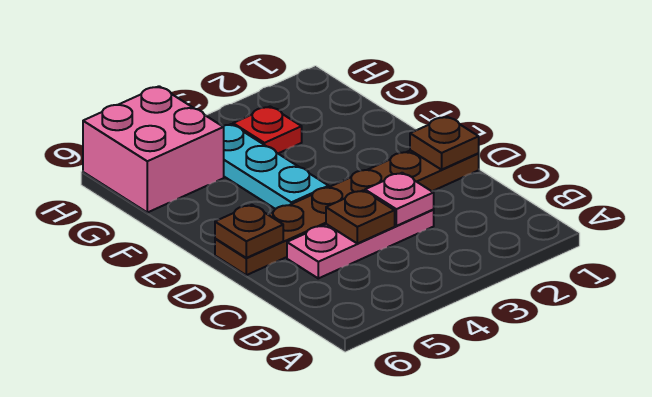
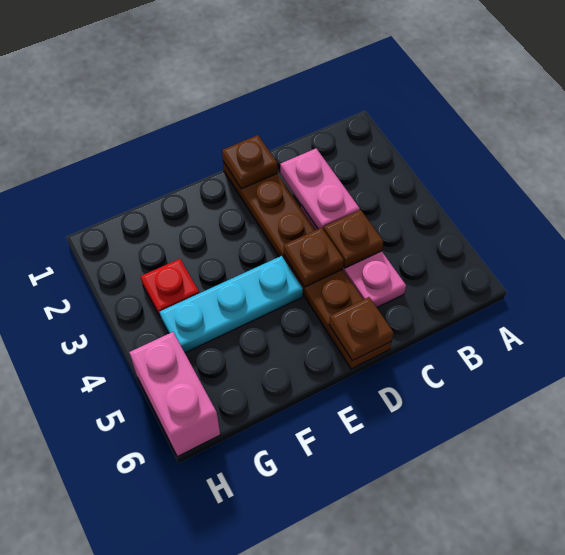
pink 1x1 plate [365,173,434,226] -> pink 1x2 plate [280,148,360,229]
none -> brown 1x1 plate [284,228,344,287]
pink 2x2 brick [83,86,224,212] -> pink 1x2 brick [129,332,220,457]

